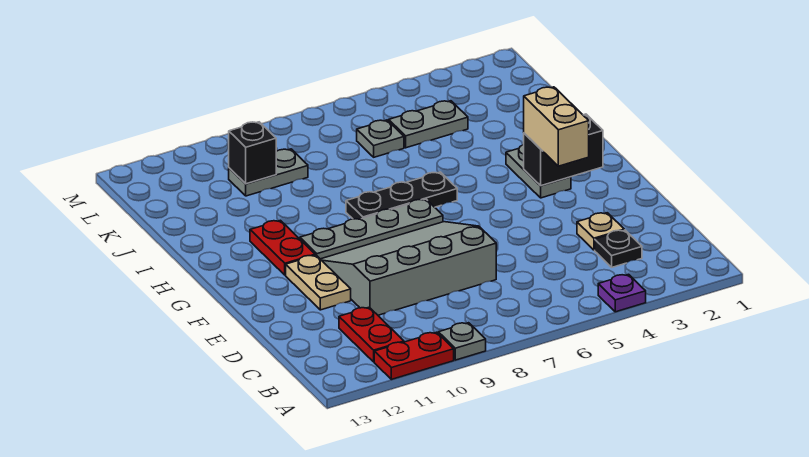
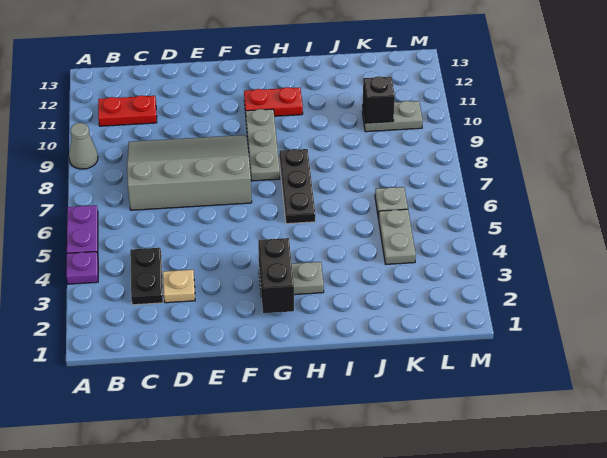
none -> purple 1x2 plate [67,205,98,254]
grey 1x1 plate [438,323,486,360] -> grey 1x1 cone [69,123,98,169]
red 1x2 plate [374,332,454,379] -> none
black 1x1 plate [595,230,642,267] -> black 1x2 plate [130,248,163,305]
grey 3x4 slope [321,222,496,315] -> grey 3x4 slope turned to [127,135,252,210]
tan 1x2 plate [286,255,351,310] -> none
tan 1x2 brick [524,87,589,166] -> none
grey 1x4 plate [300,199,443,259] -> grey 1x3 plate [246,109,280,181]
grey 1x2 plate [229,149,308,196] -> grey 1x2 plate turned to [362,101,423,132]

